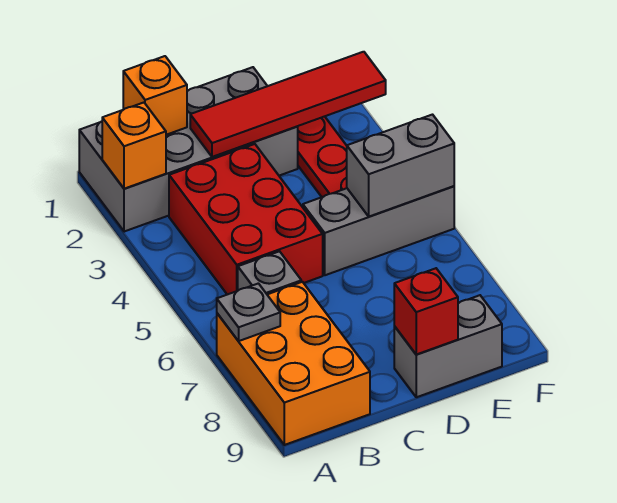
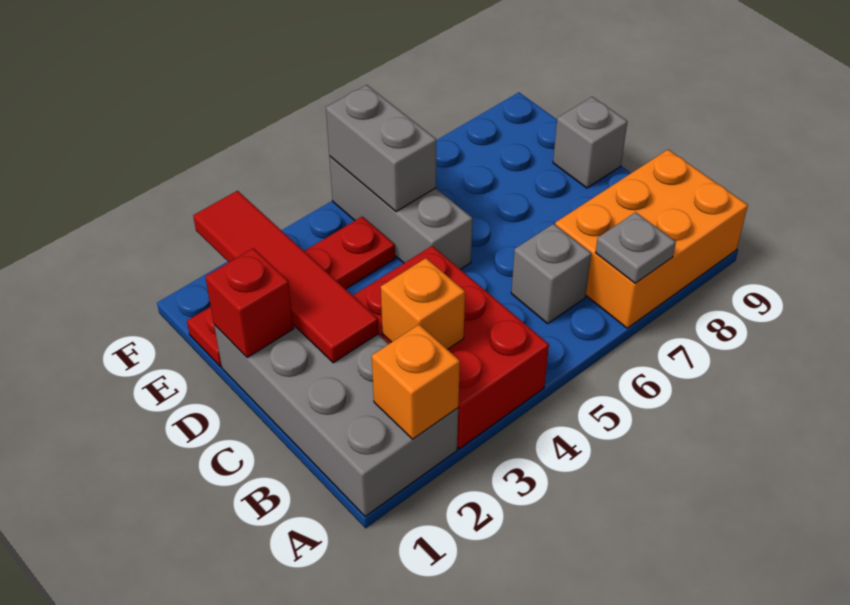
orange 1x1 brick [123,56,187,135] -> orange 1x1 brick moved to [381,258,465,350]
red 2x3 brick [169,144,323,295] -> red 2x3 brick turned to [353,246,549,449]
grey 1x2 brick [394,295,502,397] -> grey 1x1 brick [553,97,627,188]
red 1x1 brick [394,268,458,354] -> red 1x1 brick moved to [205,248,294,357]

